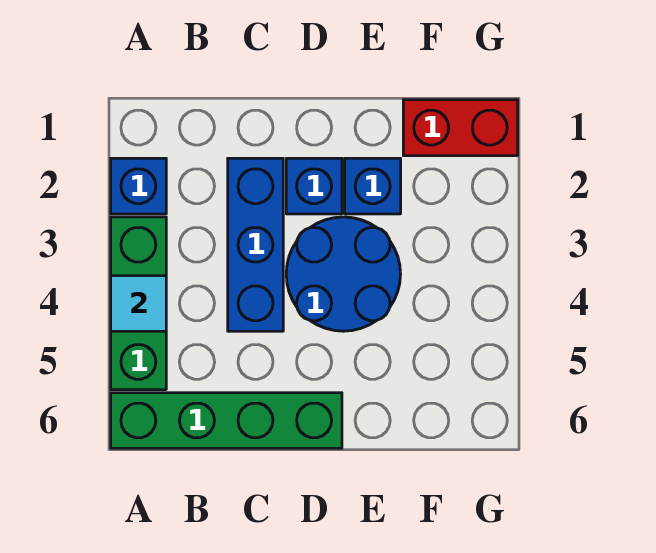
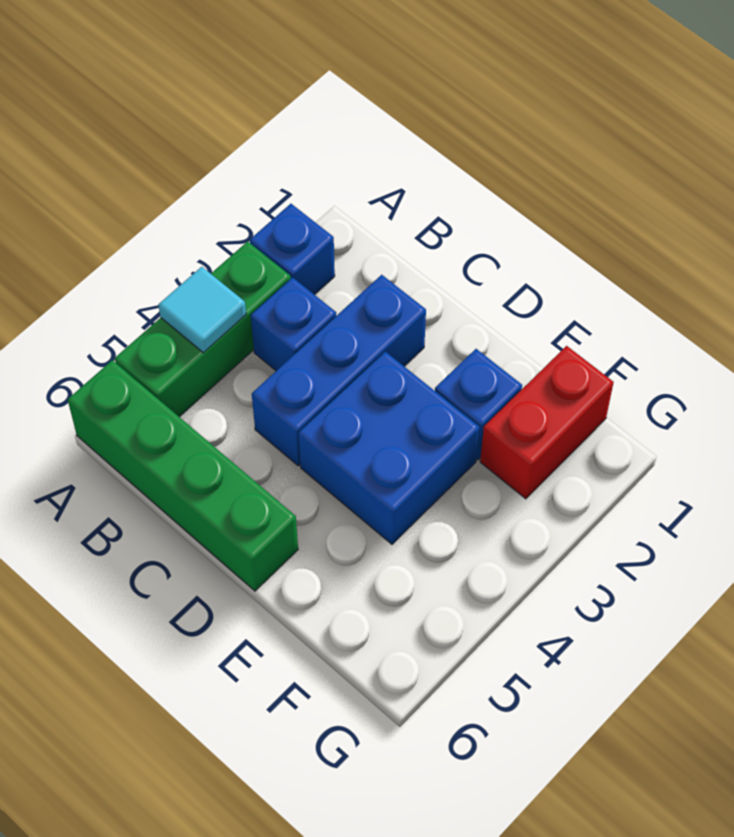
blue 1x1 brick [286,158,342,214] -> blue 1x1 brick moved to [251,277,336,371]
blue 2x2 round brick [286,217,401,331] -> blue 2x2 brick [299,352,479,544]
red 1x2 brick [403,100,518,156] -> red 1x2 brick turned to [480,346,614,499]

